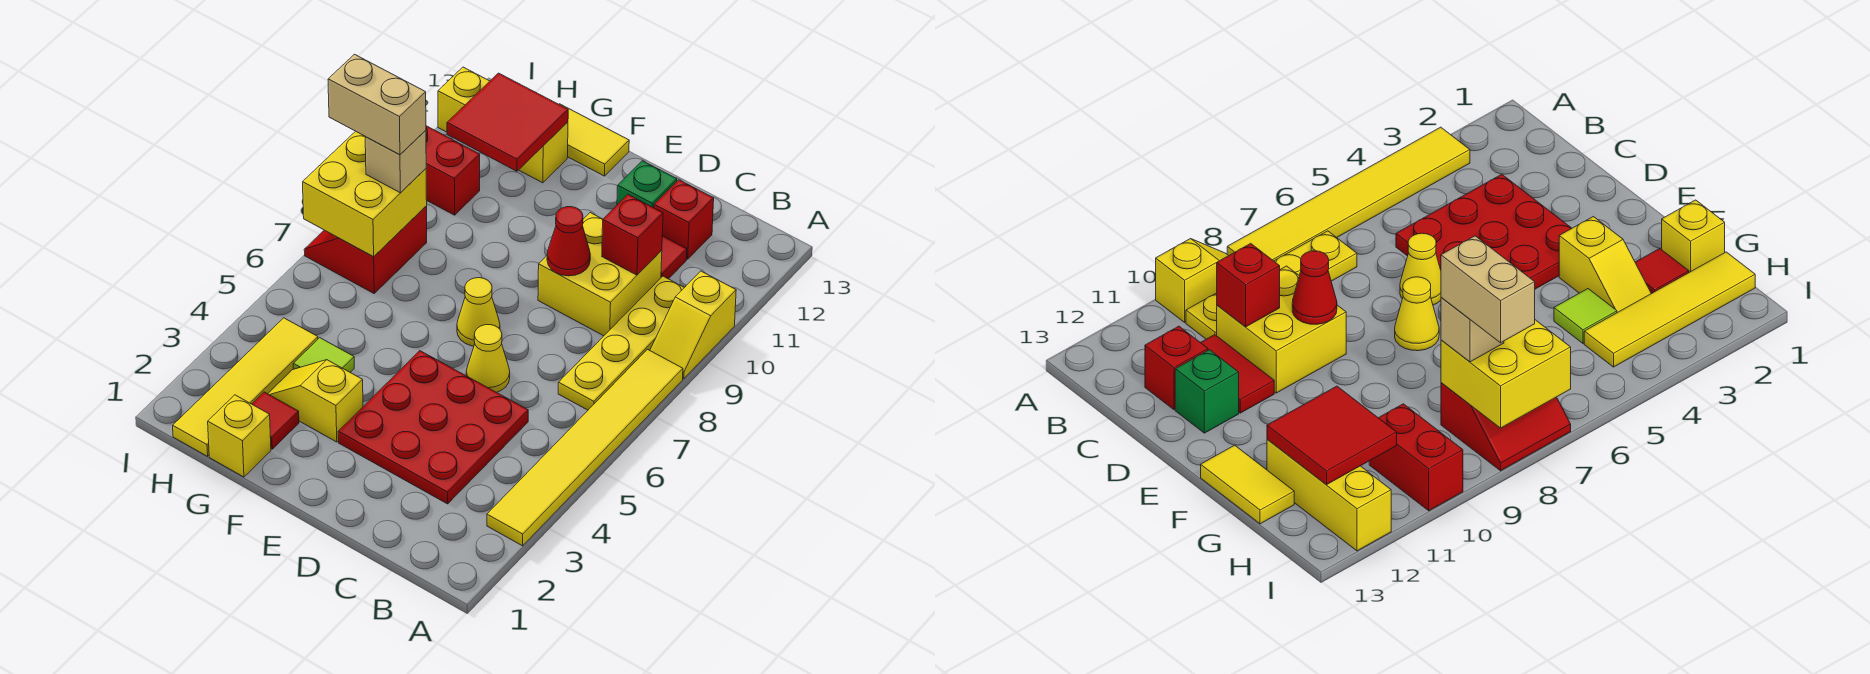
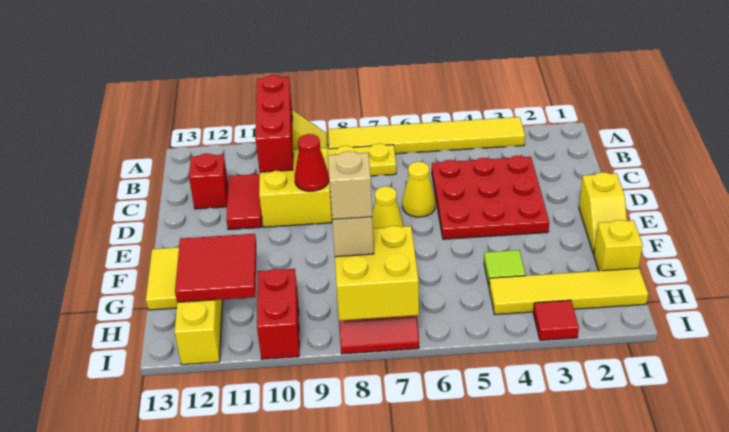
red 1x1 brick [602,195,663,275] -> red 1x3 brick [255,75,293,172]
green 1x1 brick [617,161,677,208] -> none
yellow 1x2 slope [268,360,363,442] -> yellow 1x2 slope moved to [579,172,627,254]
red 1x1 tile [252,392,299,449] -> red 1x1 tile moved to [533,300,579,340]
tan 1x2 brick [328,54,426,155] -> tan 1x1 brick [328,151,372,219]

